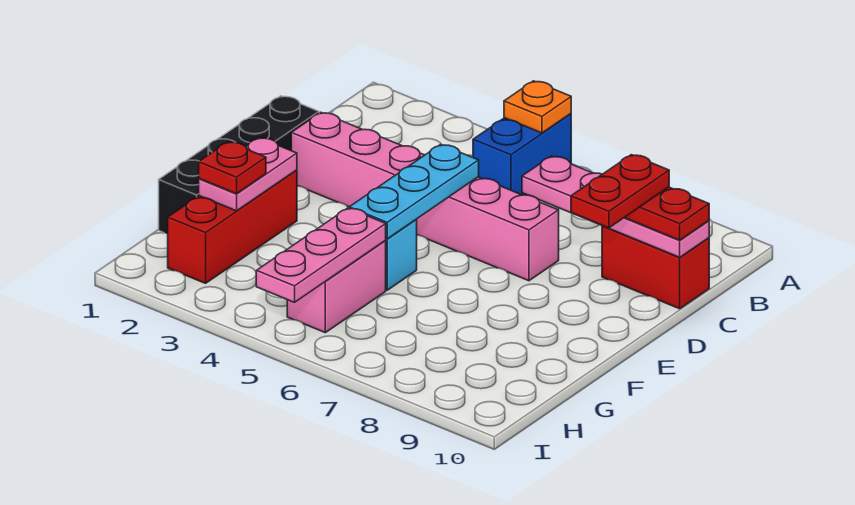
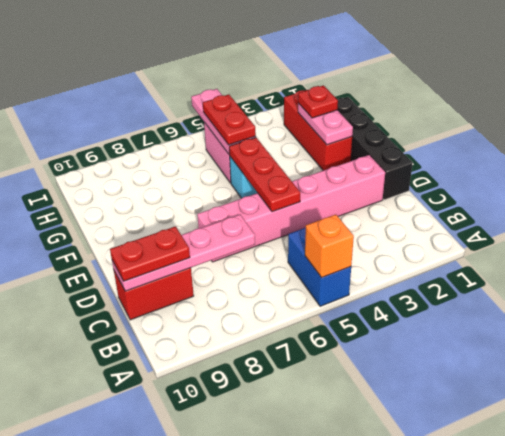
orange 1x1 plate [504,81,571,133] -> orange 1x1 brick [305,215,354,278]
red 1x2 plate [571,155,669,228] -> red 1x2 plate moved to [203,95,256,145]
cyan 1x3 plate [349,144,479,239] -> red 1x3 plate [229,138,300,212]

